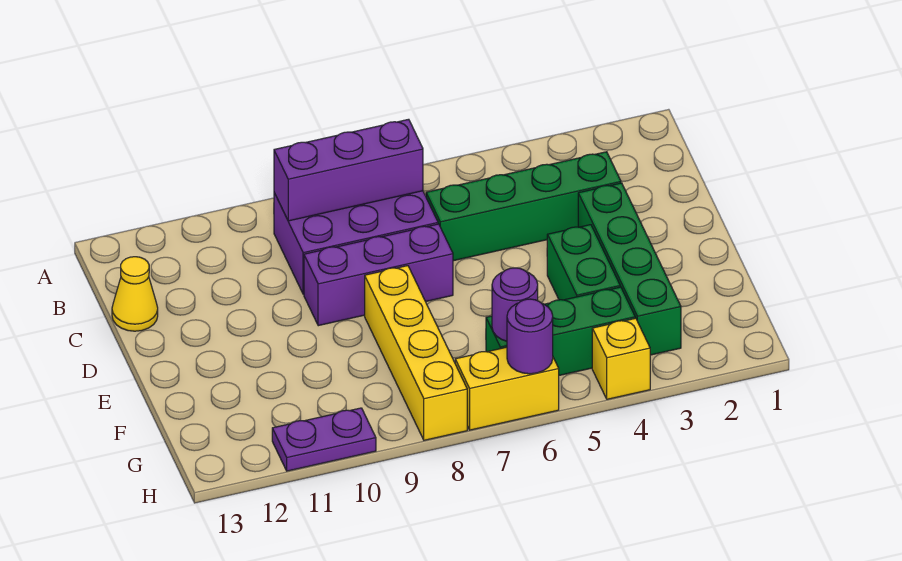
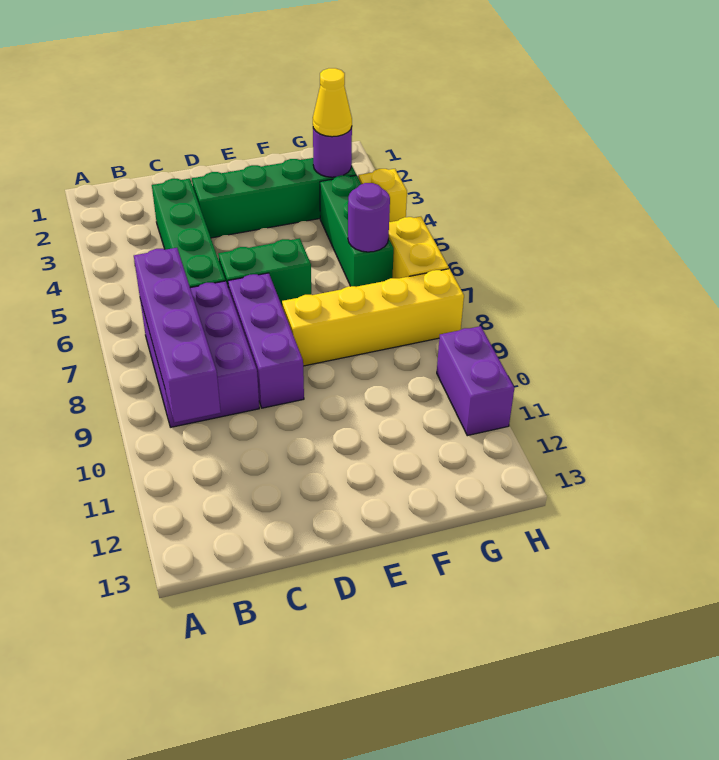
purple 1x3 brick [274,119,423,221] -> purple 1x4 brick [134,248,221,423]
yellow 1x1 cone [112,257,158,331] -> yellow 1x1 cone moved to [313,68,352,137]
green 1x2 brick [547,225,620,300] -> green 1x2 brick moved to [218,238,311,305]
purple 1x1 round brick [507,299,553,374] -> purple 1x1 round brick moved to [313,127,352,177]
purple 1x2 plate [272,408,376,471] -> purple 1x2 brick [437,326,514,436]

